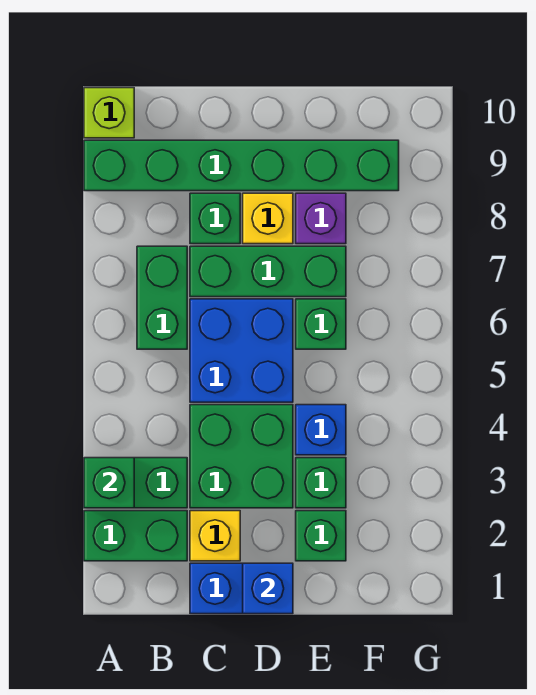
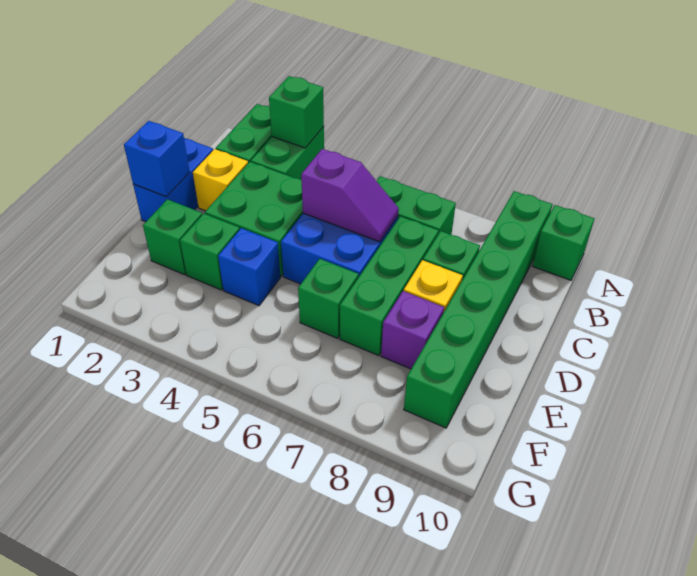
lime 1x1 brick [84,88,134,138] -> green 1x1 brick [533,205,594,280]
none -> purple 1x2 slope [301,149,399,242]

